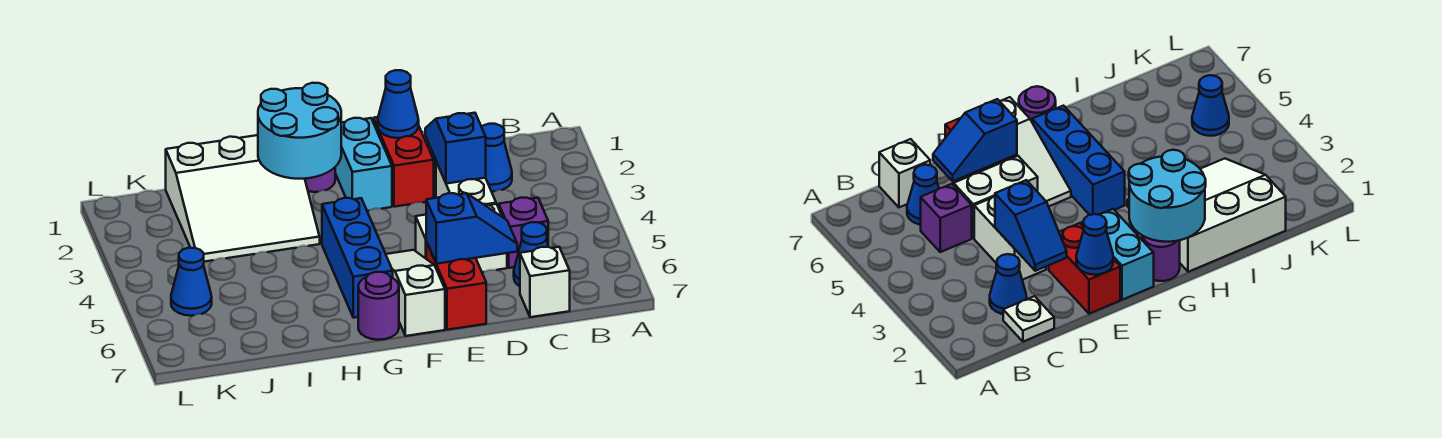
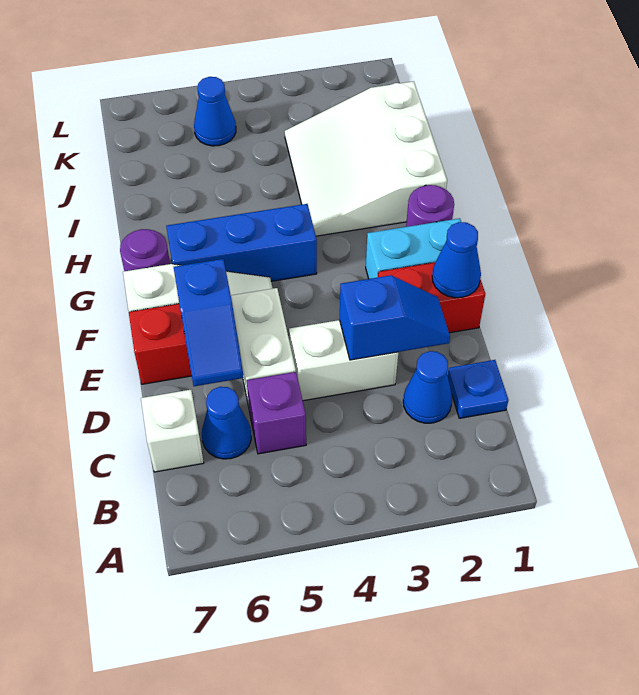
white 1x1 plate [1003,296,1054,342] -> blue 1x1 plate [447,360,509,418]
cyan 2x2 round brick [258,83,341,179] -> none

